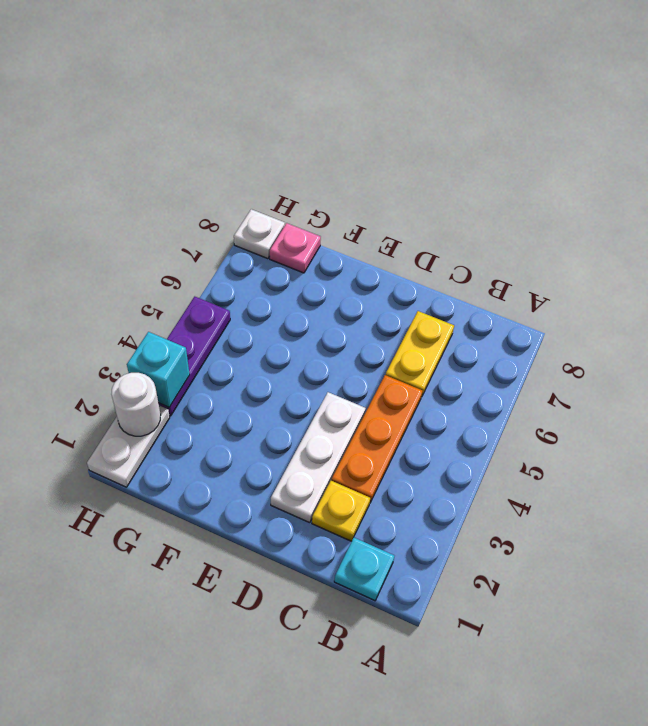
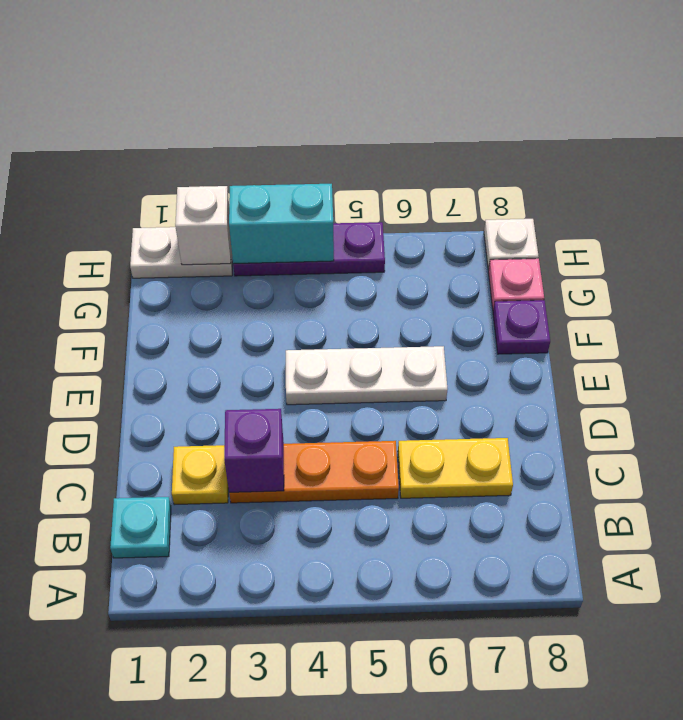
none -> purple 1x1 brick [224,409,284,493]
white 1x3 plate [271,392,365,523] -> white 1x3 plate moved to [286,346,448,405]
none -> purple 1x1 plate [493,300,550,354]
white 1x1 round brick [111,373,161,436] -> white 1x1 brick [175,186,231,265]
cyan 1x1 brick [127,332,190,407] -> cyan 1x2 brick [229,184,334,264]

